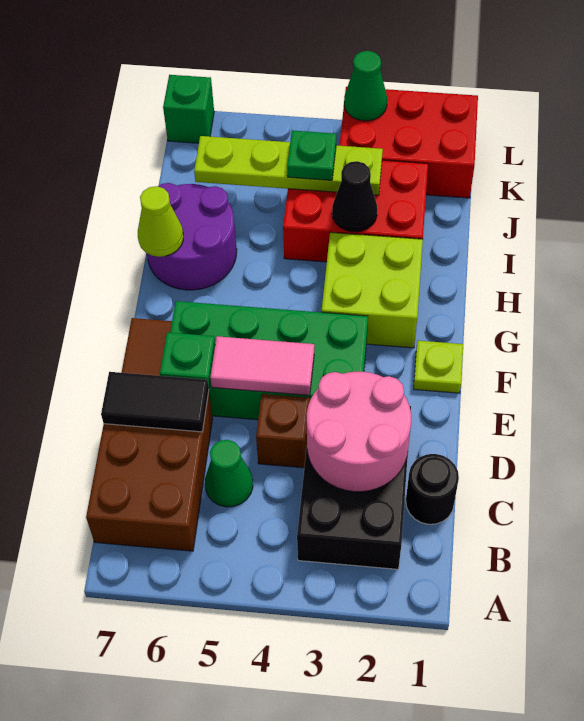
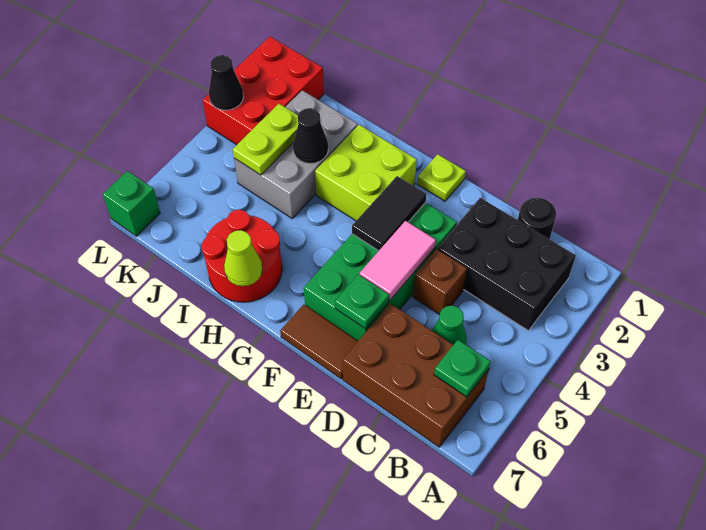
pink 2x2 round brick [307,372,411,492] -> none
black 1x2 tile [101,372,209,432] -> black 1x2 tile moved to [352,176,426,251]
purple 2x2 round brick [147,183,237,290] -> red 2x2 round brick [201,210,282,302]
red 2x3 brick [283,160,428,262] -> grey 2x3 brick [234,90,358,218]
lime 1x4 plate [194,136,383,195] -> lime 1x2 plate [233,104,298,175]
green 1x1 plate [287,130,336,180] -> green 1x1 plate moved to [434,340,491,397]
green 1x1 cone [344,51,387,121] -> black 1x1 cone [209,55,244,110]

